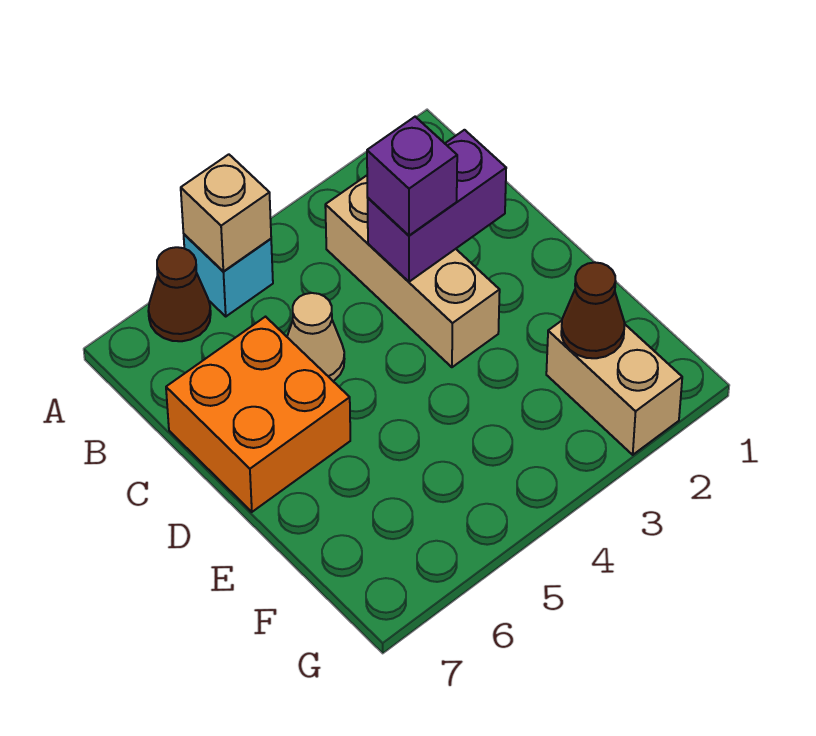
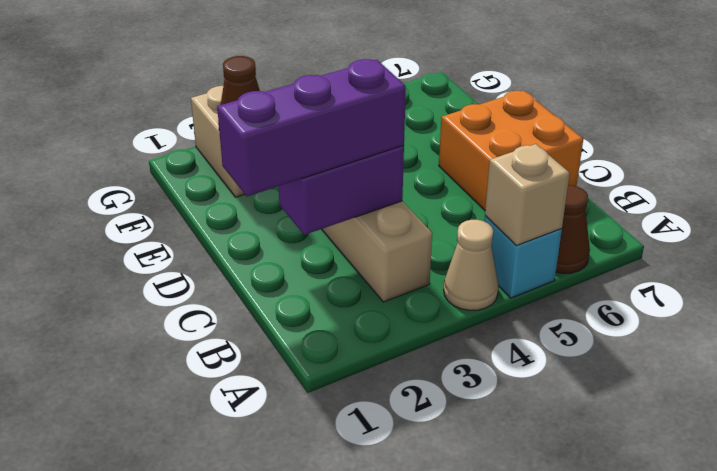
purple 1x1 brick [367,117,457,235] -> purple 1x3 brick [217,59,406,196]
tan 1x1 cone [287,293,344,381] -> tan 1x1 cone moved to [444,220,498,310]

